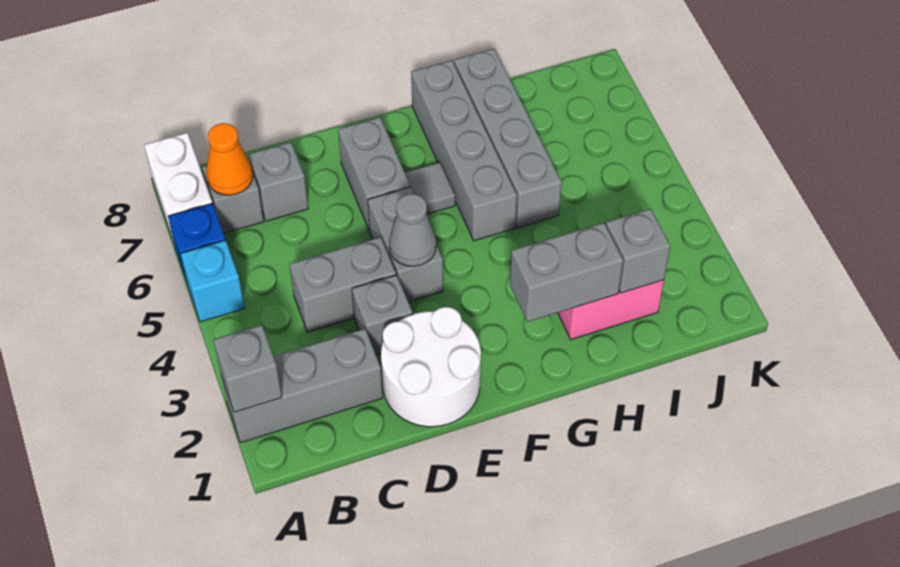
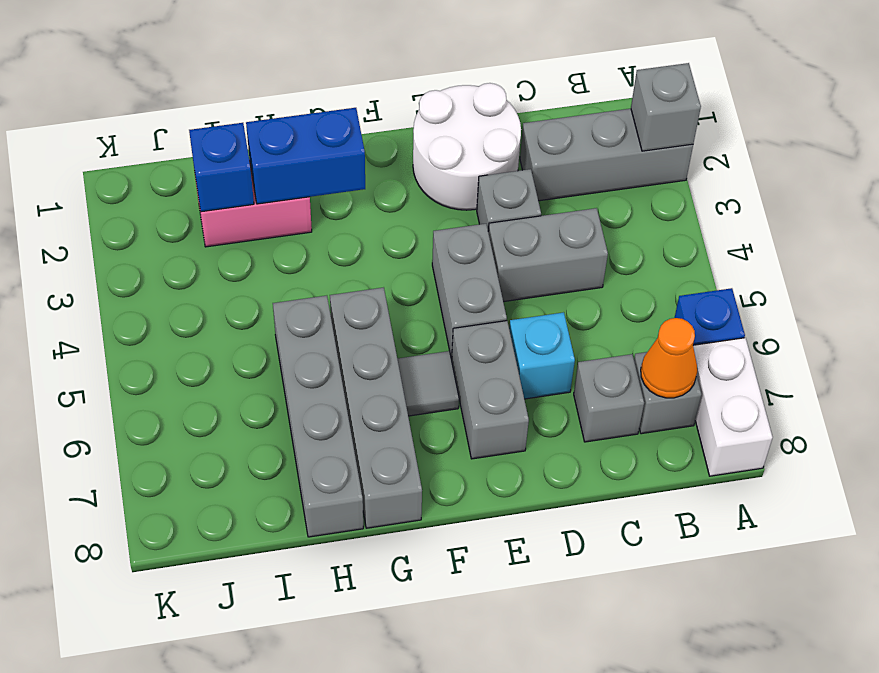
cyan 1x1 brick [181,240,245,322] -> cyan 1x1 brick moved to [509,312,575,399]
grey 1x1 cone [389,194,436,266] -> none
grey 1x2 brick [510,223,623,322] -> blue 1x2 brick [246,108,365,204]
grey 1x1 brick [606,209,670,293] -> blue 1x1 brick [189,123,254,212]

